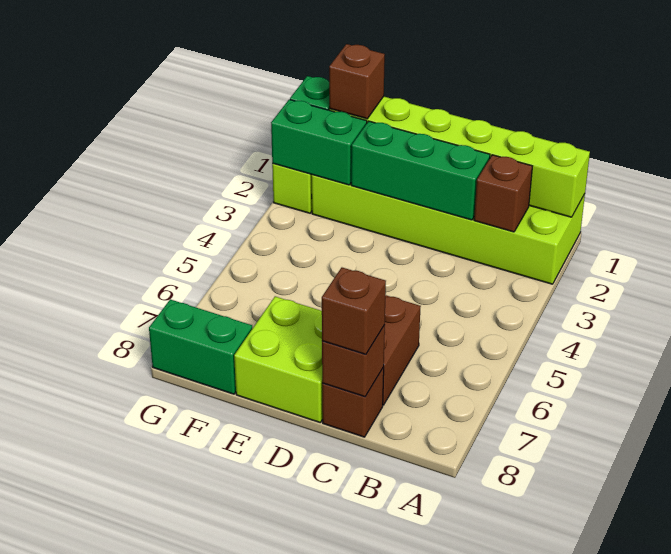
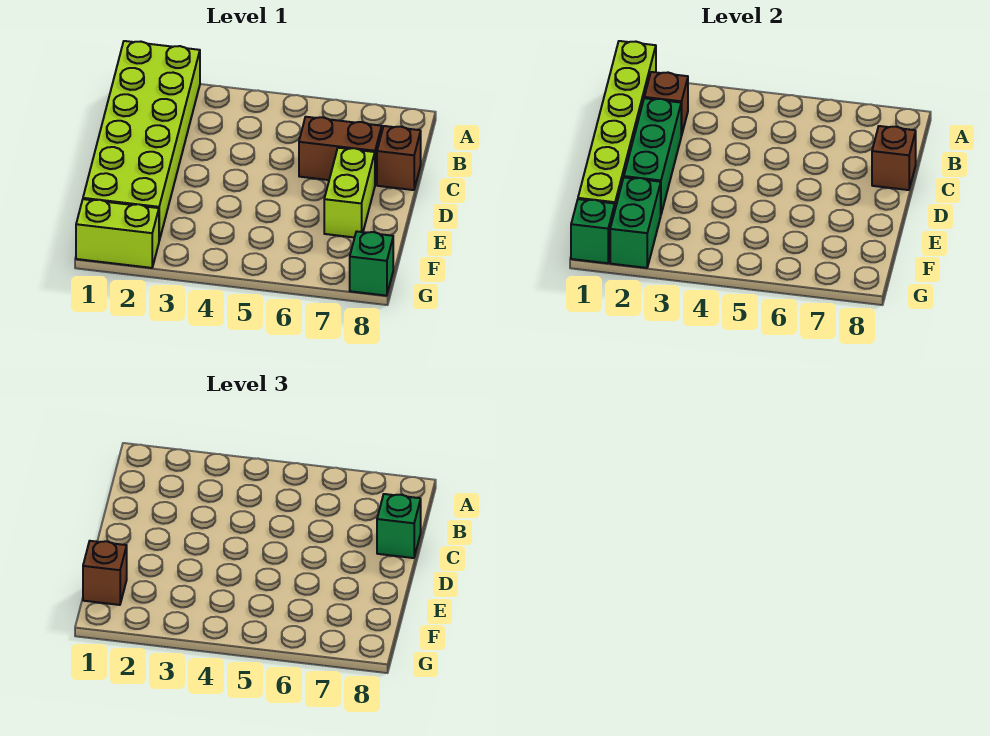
brown 1x1 brick [322,268,386,354] -> green 1x1 brick [377,494,421,558]
lime 2x2 brick [234,296,323,422] -> lime 1x2 brick [324,148,375,237]
green 1x2 brick [149,299,252,394] -> green 1x1 brick [350,231,393,296]

